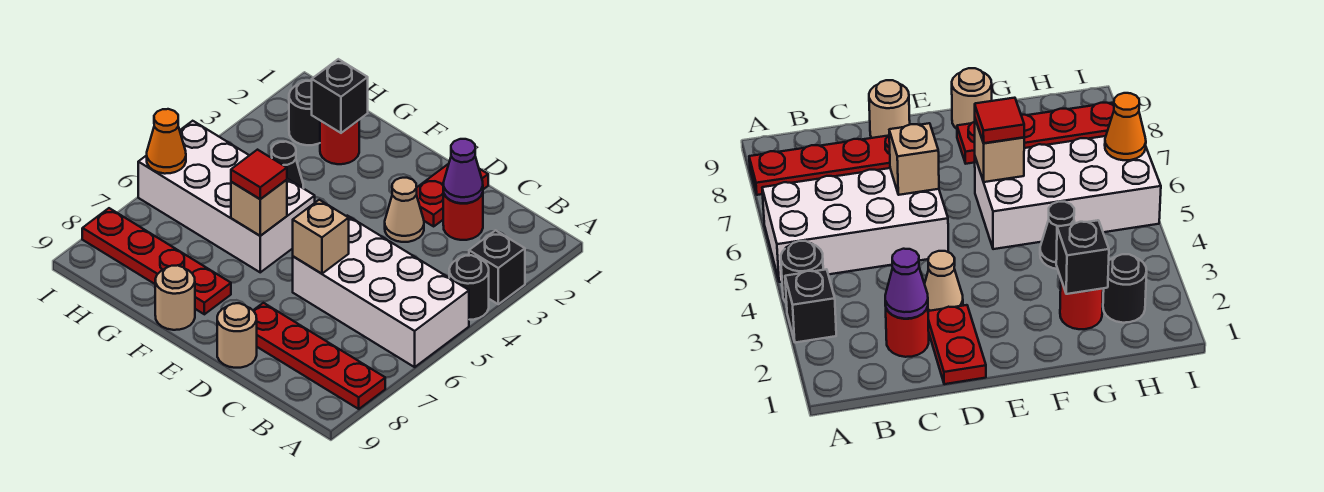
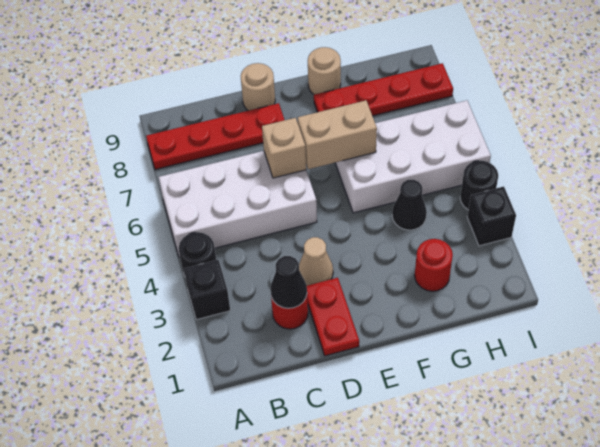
purple 1x1 cone [443,139,483,203] -> black 1x1 cone [270,256,307,308]
tan 1x1 brick [231,180,287,236] -> tan 1x2 brick [298,100,377,169]
red 1x1 tile [231,150,287,199] -> none
black 1x1 brick [312,59,368,133] -> black 1x1 brick moved to [467,187,516,246]
black 1x1 round brick [289,81,320,145] -> black 1x1 round brick moved to [460,161,498,210]
orange 1x1 cone [147,109,186,174] -> none

